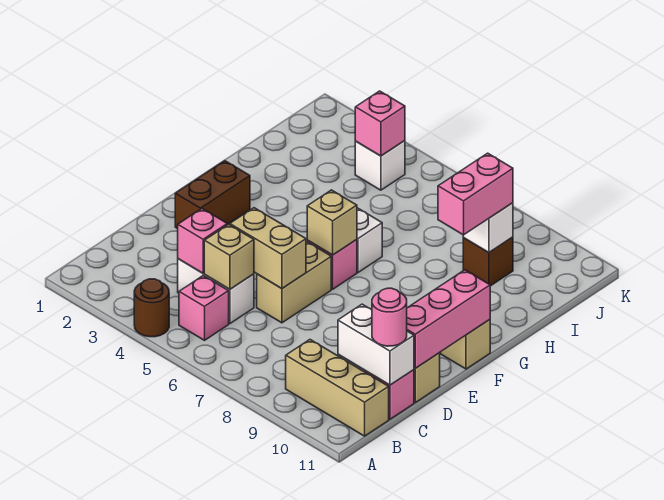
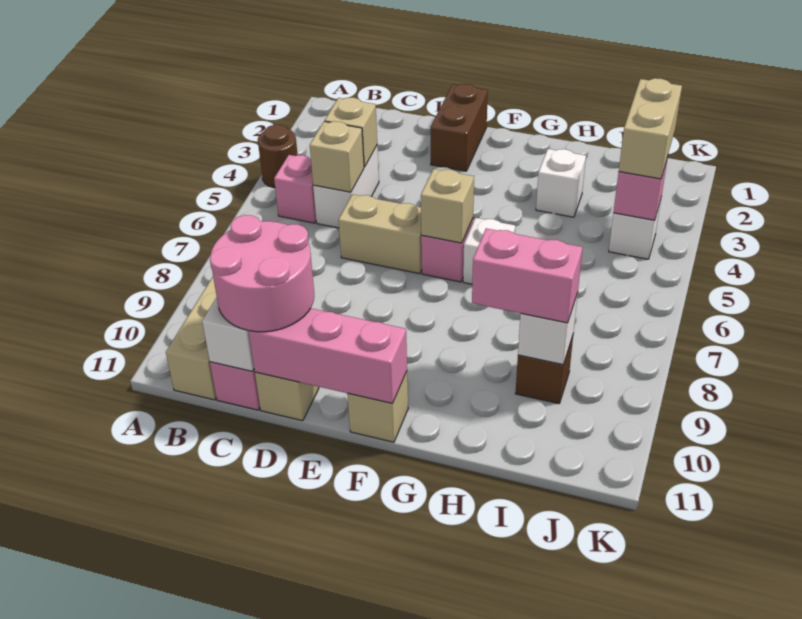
pink 1x1 brick [178,209,227,273] -> tan 1x1 brick [325,98,377,167]
pink 1x1 round brick [372,288,407,346] -> pink 2x2 round brick [210,215,314,332]
tan 1x2 brick [230,208,306,289] -> tan 1x2 brick moved to [619,78,682,179]
brown 1x2 brick [175,161,250,229] -> brown 1x2 brick turned to [431,84,488,171]
none -> white 1x1 brick [536,149,586,217]

